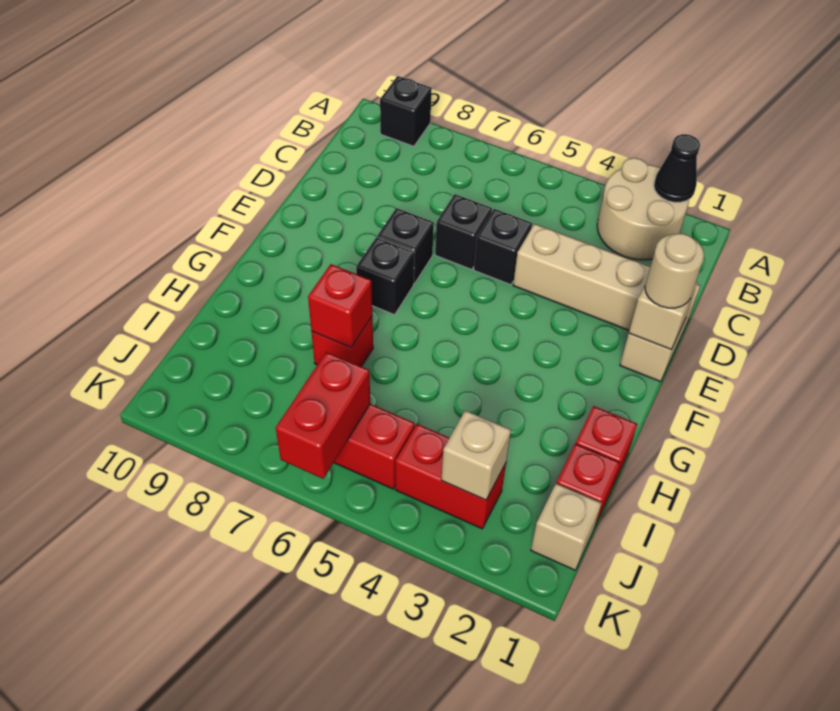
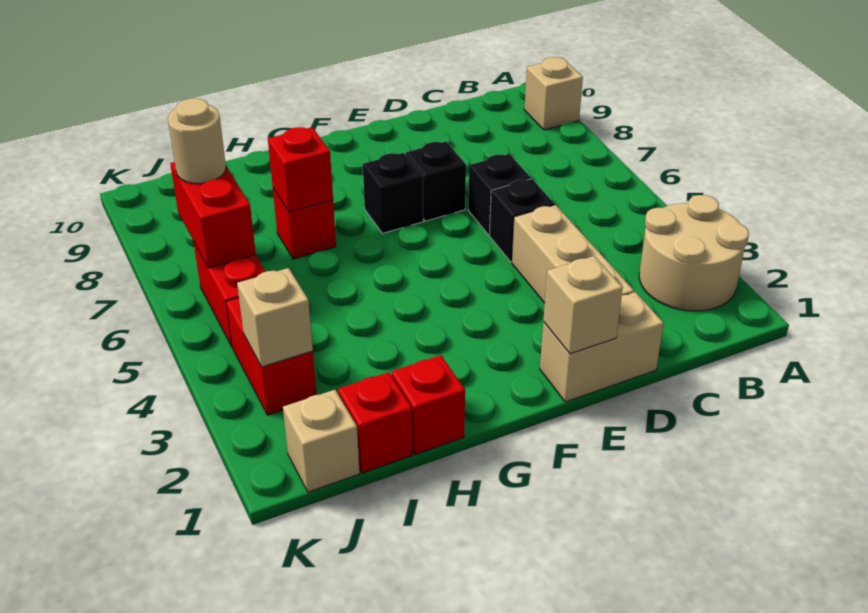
black 1x1 cone [654,134,700,202] -> none
black 1x1 brick [380,76,432,146] -> tan 1x1 brick [524,57,583,130]
tan 1x1 round brick [645,234,704,308] -> tan 1x1 round brick moved to [168,98,226,184]
red 1x2 brick [276,352,370,479] -> red 1x2 brick turned to [170,162,256,268]

